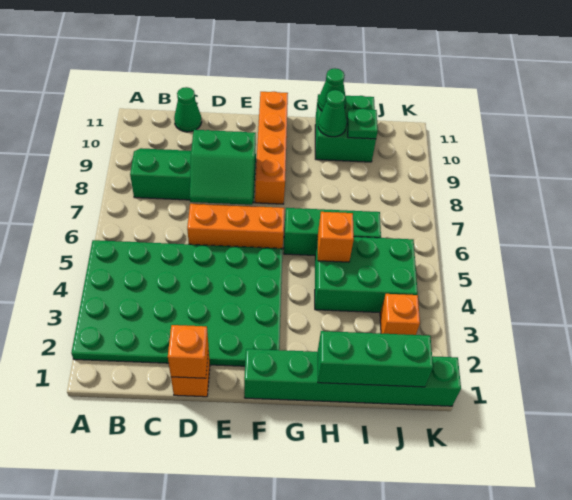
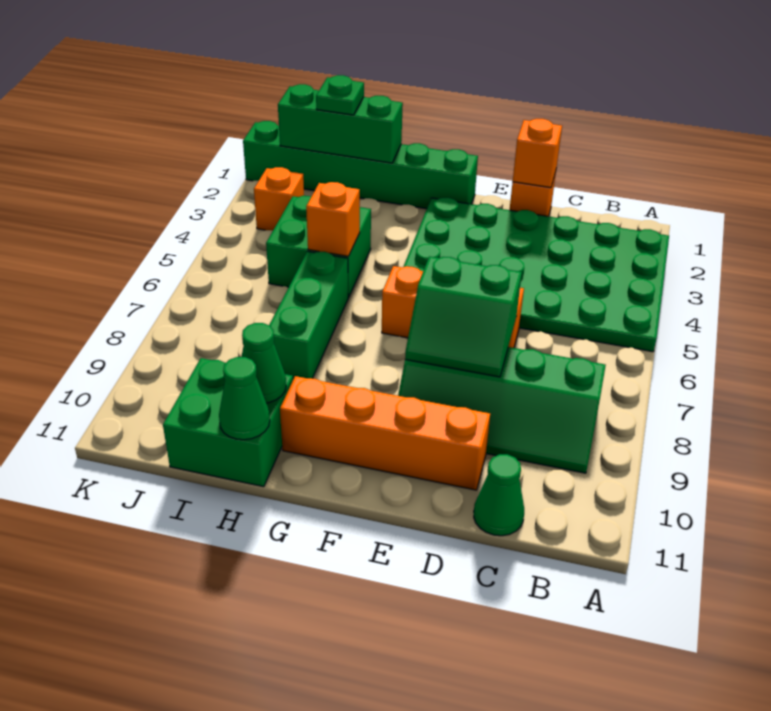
green 2x2 slope [190,130,256,205] -> green 2x2 slope turned to [405,256,522,377]
orange 1x4 brick [255,92,288,204] -> orange 1x4 brick turned to [280,376,490,490]
green 1x3 brick [284,208,381,255] -> green 1x3 brick turned to [269,251,348,379]
green 2x3 brick [315,237,418,313] -> green 2x2 brick [266,196,371,298]
green 1x1 plate [347,109,378,139] -> green 1x1 plate moved to [316,75,364,115]

